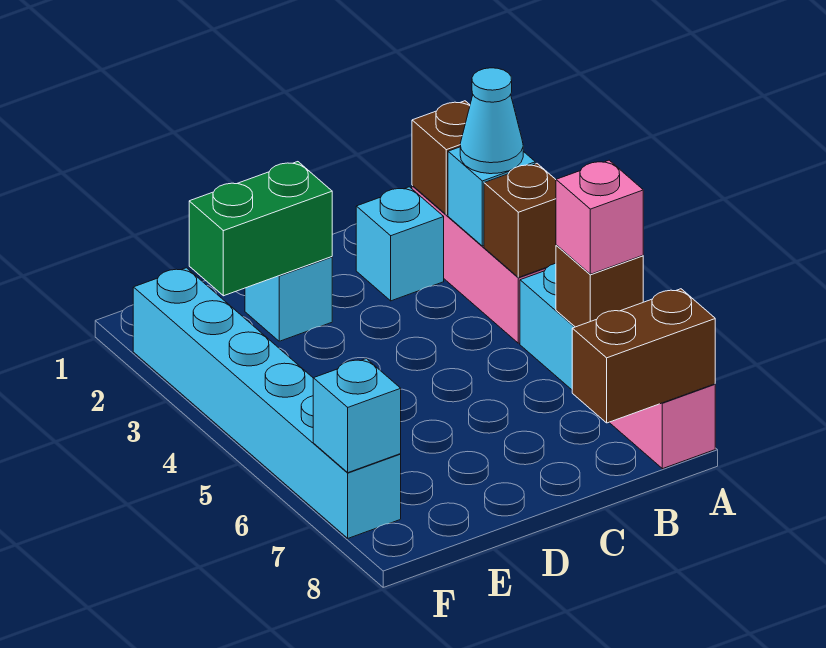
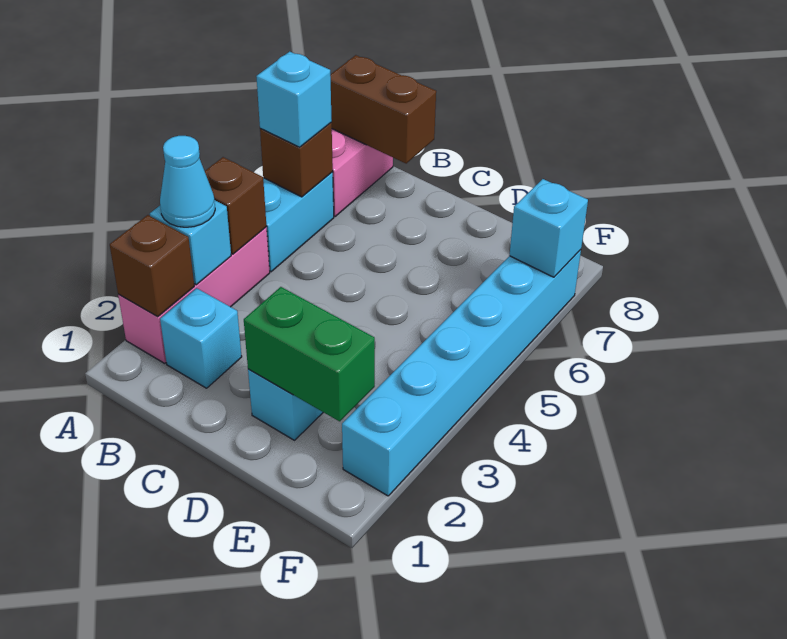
pink 1x1 brick [556,160,643,274] -> cyan 1x1 brick [256,52,332,147]

